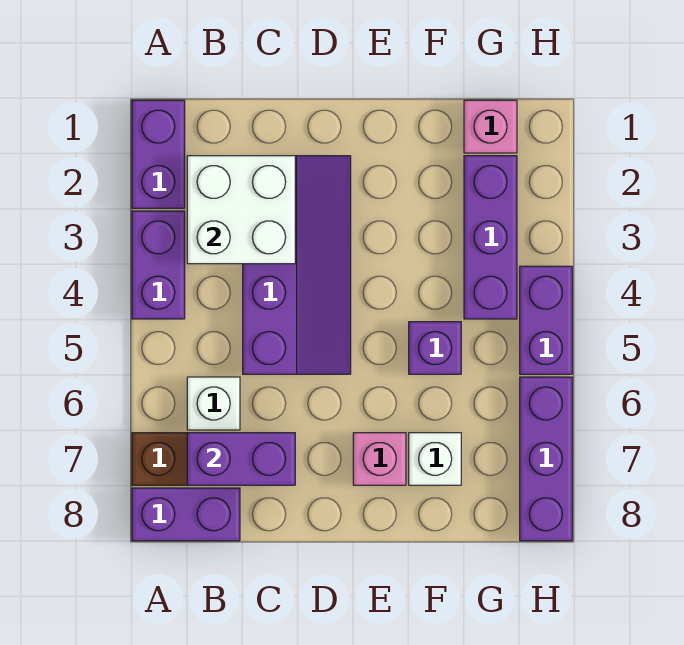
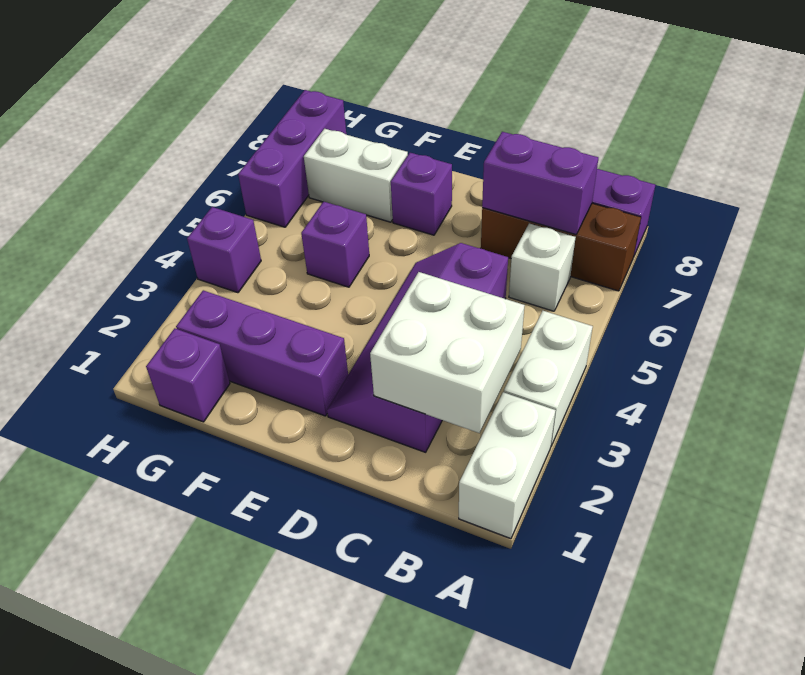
purple 1x2 brick [132,100,185,208] -> white 1x2 brick [459,392,556,539]
purple 1x2 brick [132,211,185,319] -> white 1x2 brick [504,311,593,446]
pink 1x1 brick [353,433,406,485] -> purple 1x1 brick [391,153,452,235]
white 1x1 brick [409,433,461,485] -> white 1x2 brick [304,129,408,222]
pink 1x1 brick [464,100,517,153] -> purple 1x1 brick [146,328,230,422]
purple 1x3 brick [464,156,517,319] -> purple 1x3 brick turned to [176,290,348,416]
purple 1x2 brick [520,266,572,374] -> purple 1x1 brick [187,207,261,293]

